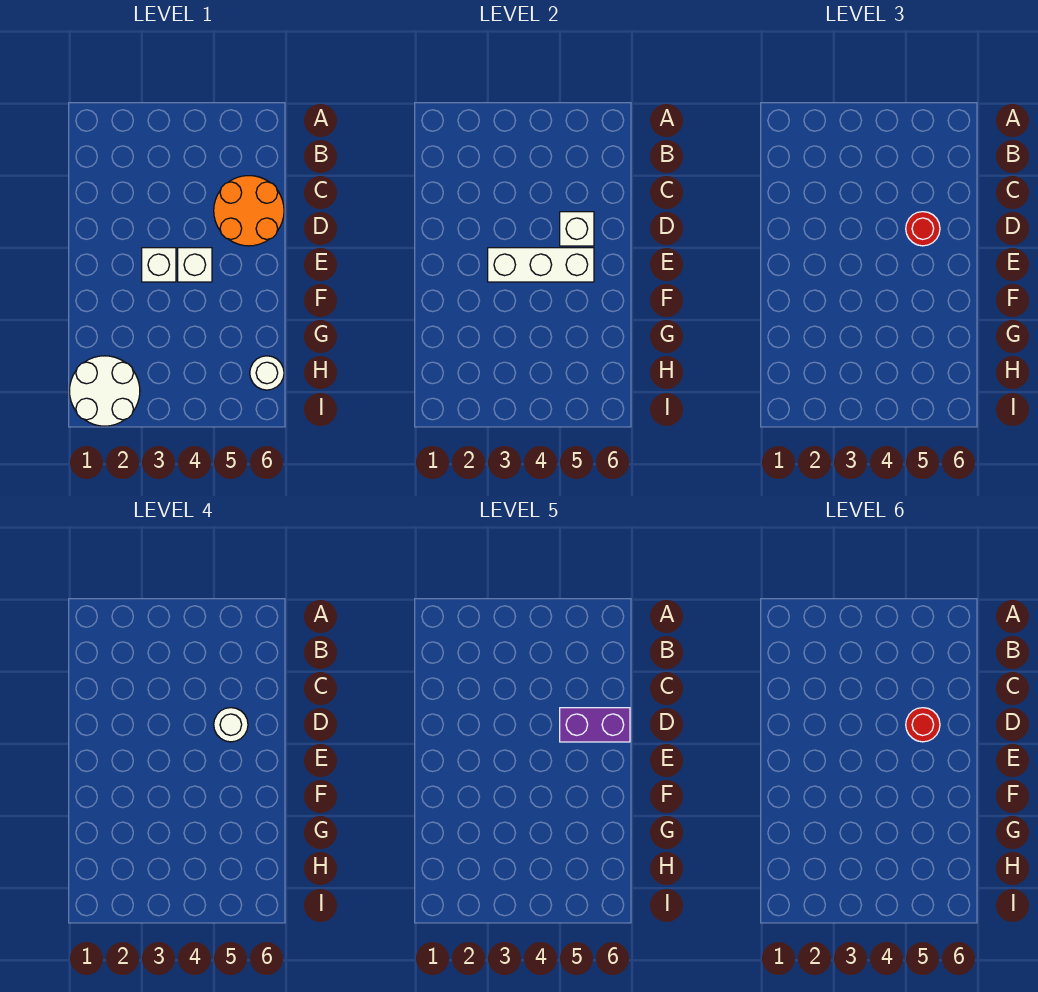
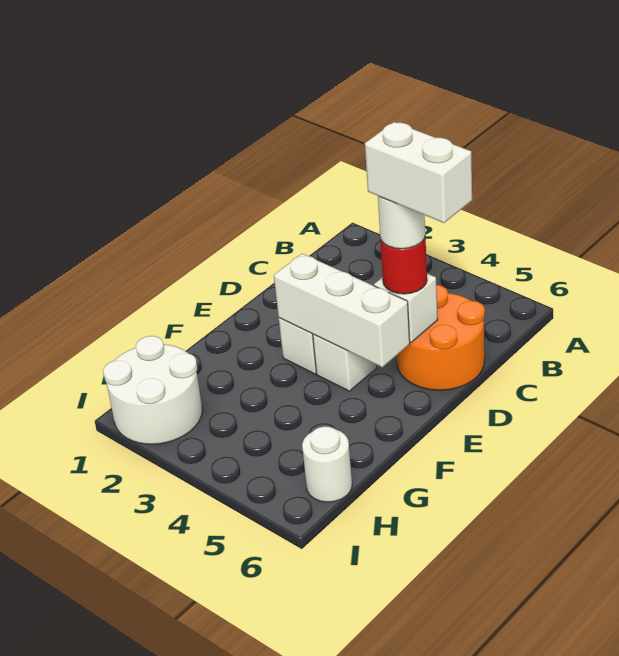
purple 1x2 brick [560,708,630,742] -> white 1x2 brick [365,122,472,223]
red 1x1 round brick [906,708,940,742] -> none

